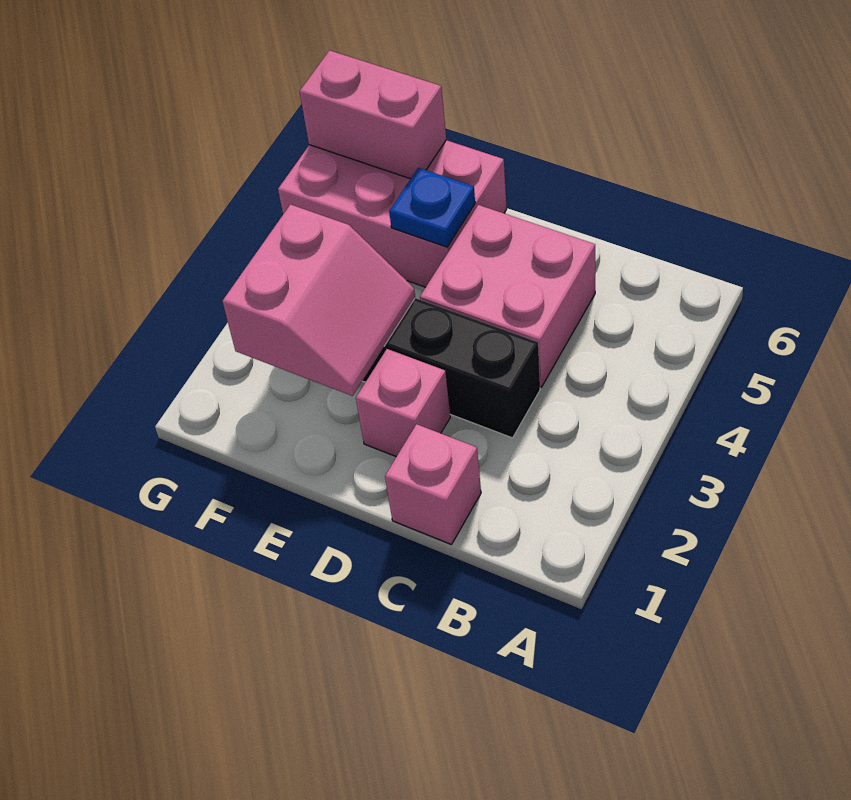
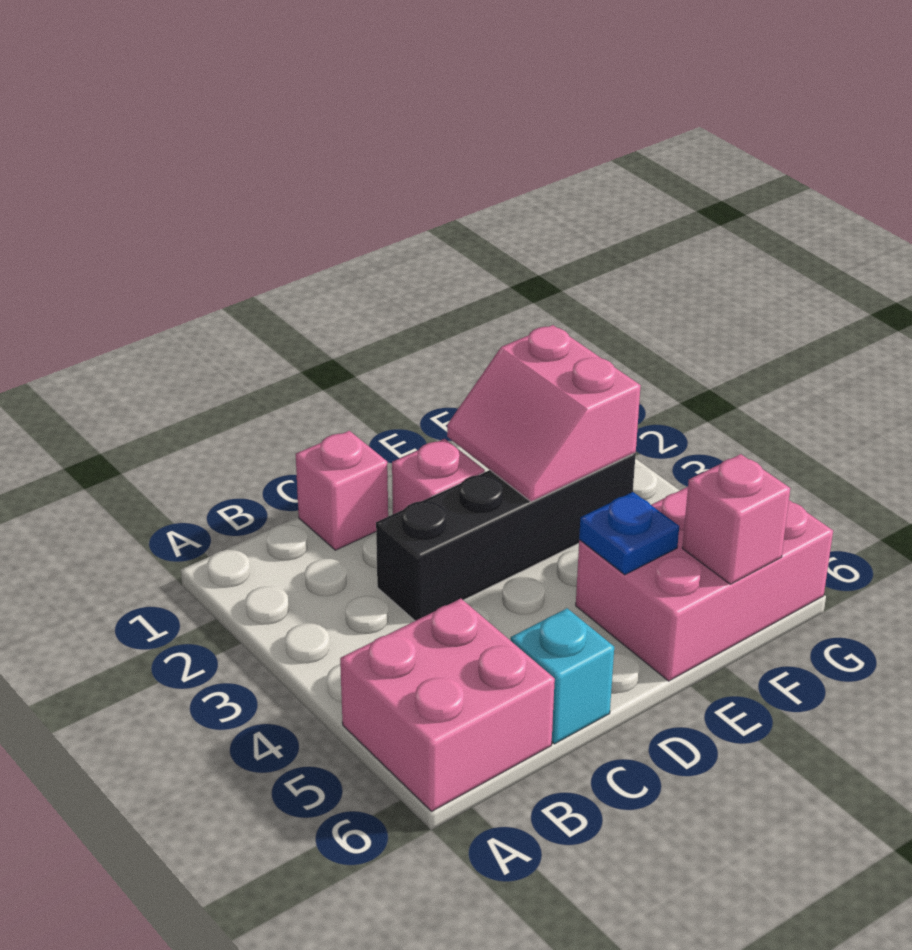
pink 2x2 brick [420,205,595,387] -> pink 2x2 brick moved to [340,599,555,811]
none -> cyan 1x1 brick [511,608,614,744]
pink 1x2 brick [300,50,446,179] -> pink 1x1 brick [682,454,790,584]

